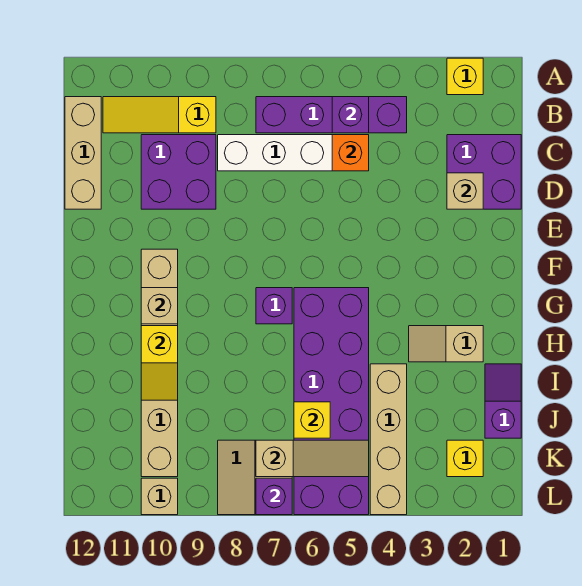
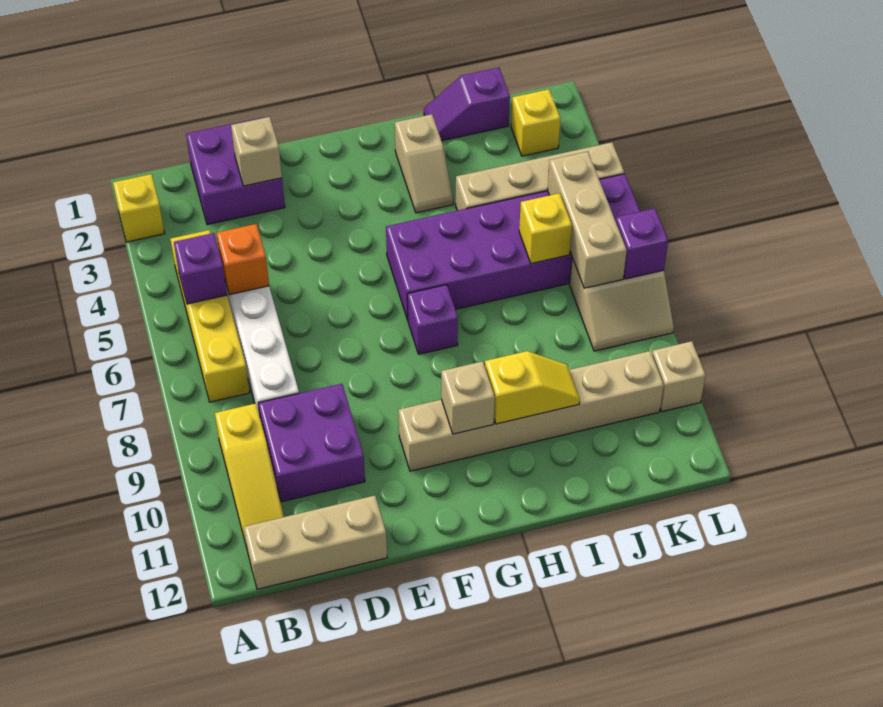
purple 1x4 brick [256,97,407,133] -> yellow 1x4 brick [170,230,250,402]
tan 1x3 slope [256,440,369,477] -> tan 1x3 brick [547,152,627,288]

